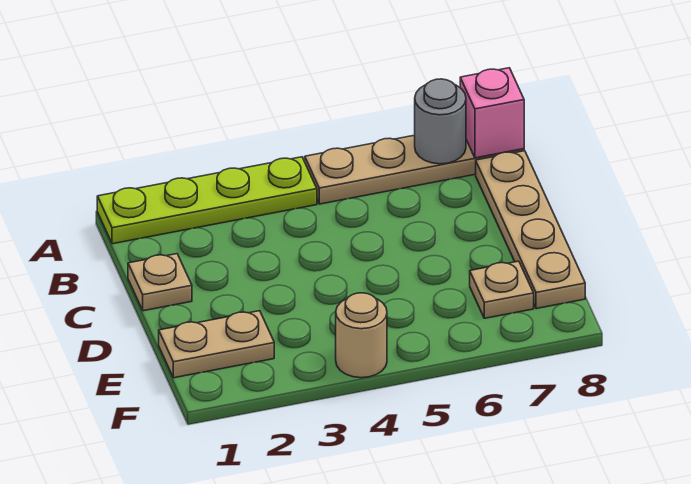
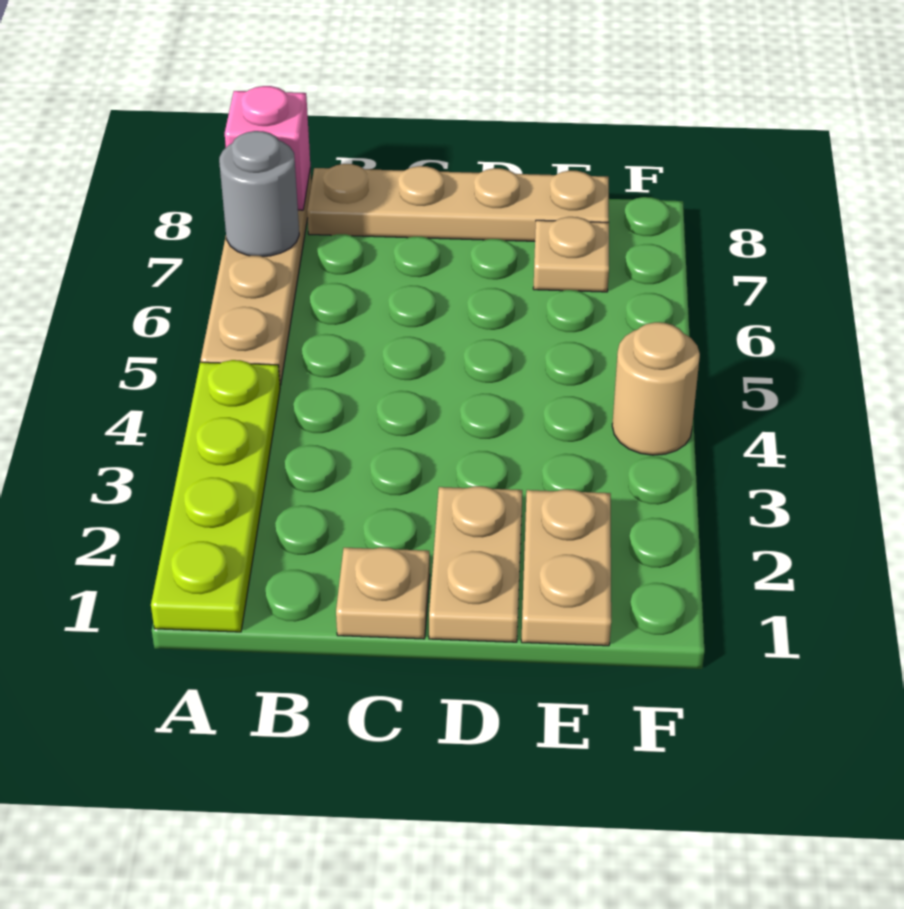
none -> tan 1x2 plate [429,486,522,642]

